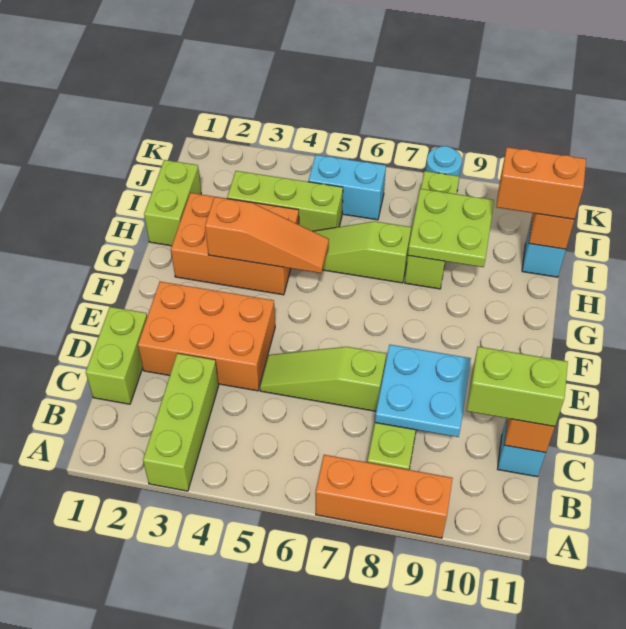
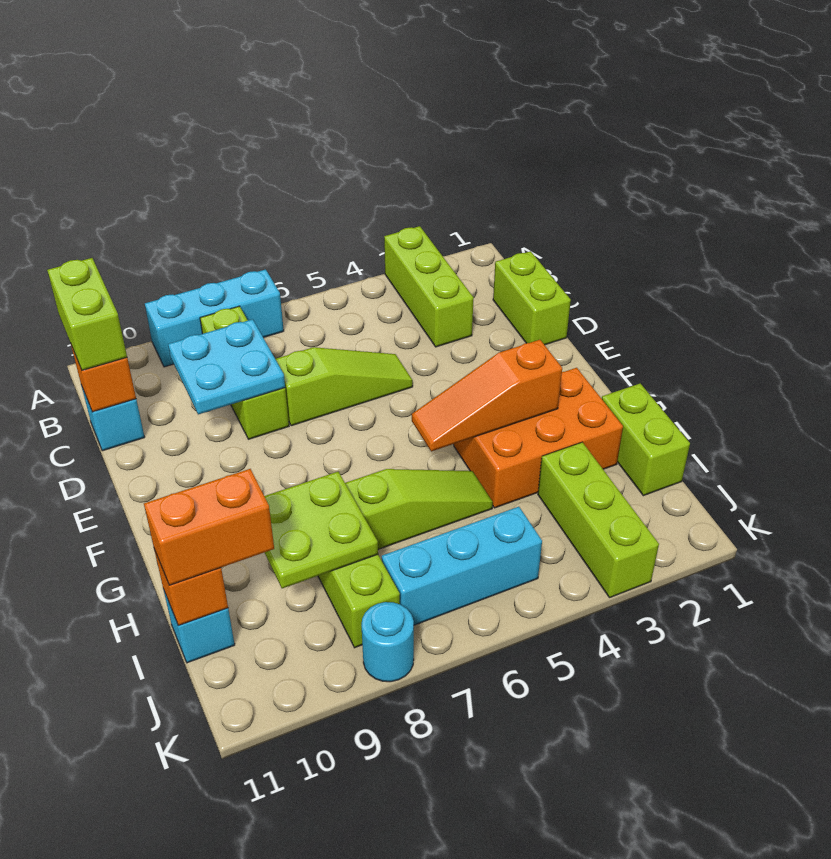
orange 1x3 brick [316,455,453,538] -> cyan 1x3 brick [145,269,284,367]
lime 1x2 brick [466,347,568,427] -> lime 1x2 brick turned to [47,258,127,370]
orange 2x3 brick [138,282,275,391] -> none
lime 1x3 brick [227,171,343,231] -> lime 1x3 brick turned to [538,442,659,597]
cyan 1x2 brick [308,155,386,220] -> cyan 1x3 brick [382,507,542,625]

